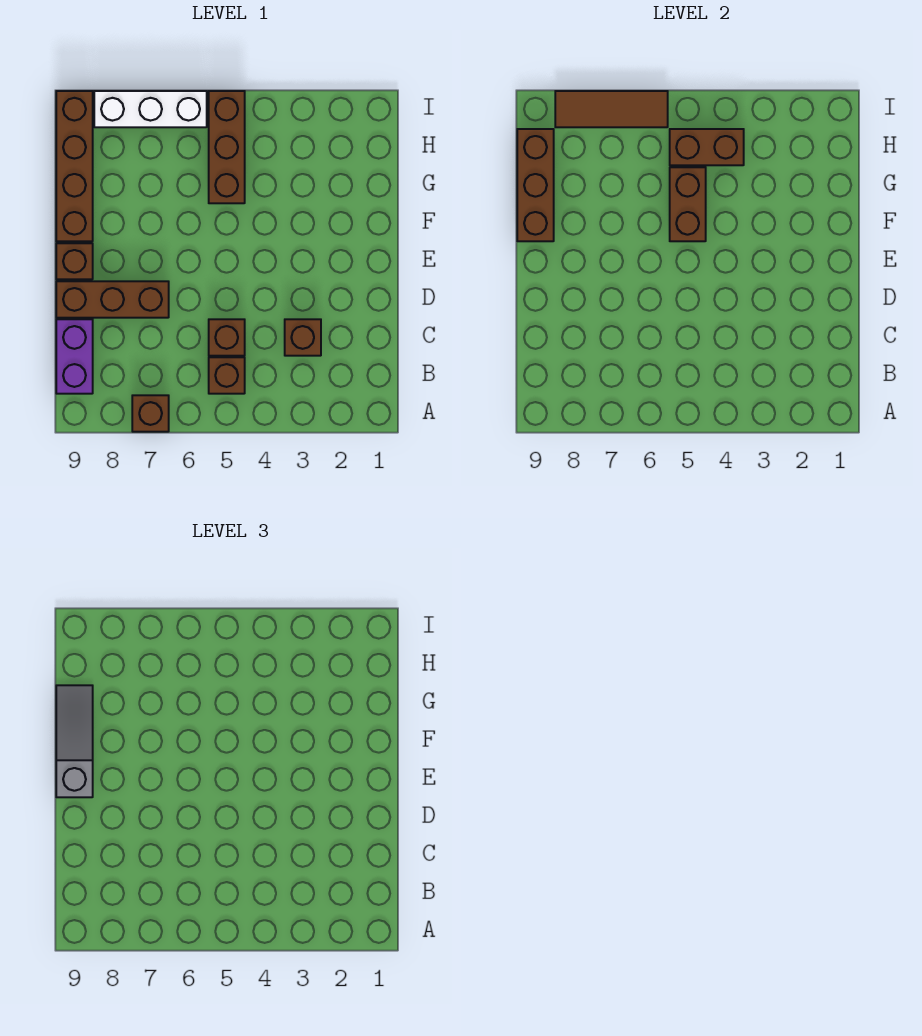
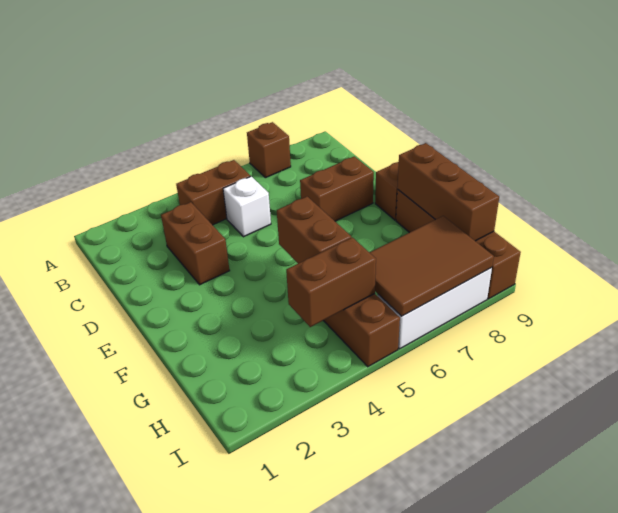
brown 1x1 brick [209,357,245,394] -> brown 1x2 brick [176,160,251,225]
purple 1x2 brick [56,319,93,394] -> none
brown 1x1 brick [285,319,321,356] -> brown 1x2 brick [161,202,230,285]
brown 1x1 brick [209,319,245,356] -> white 1x1 brick [223,176,271,237]
brown 1x3 brick [56,281,169,318] -> brown 1x2 brick [300,156,374,221]
grey 1x3 slope [56,685,93,797] -> none
brown 1x3 tile [555,91,668,127] -> brown 2x3 tile [369,216,494,316]

